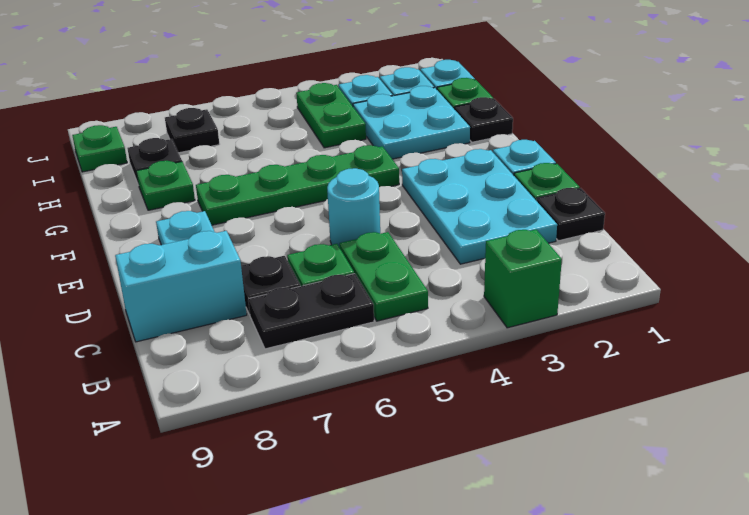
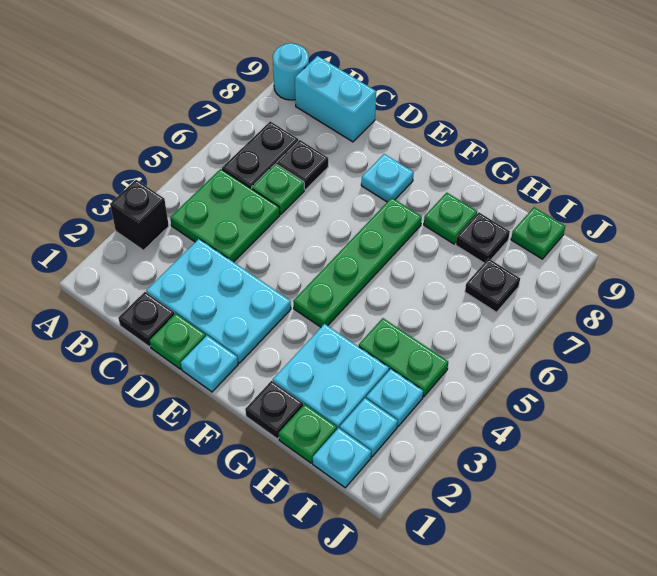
green 1x1 brick [484,229,562,328] -> black 1x1 brick [110,180,169,250]
green 1x2 plate [340,232,428,321] -> green 2x2 plate [170,169,280,262]
cyan 1x2 brick [115,231,247,342] -> cyan 1x2 brick turned to [295,56,376,142]
cyan 1x1 round brick [327,168,380,247] -> cyan 1x1 round brick moved to [273,43,309,100]

